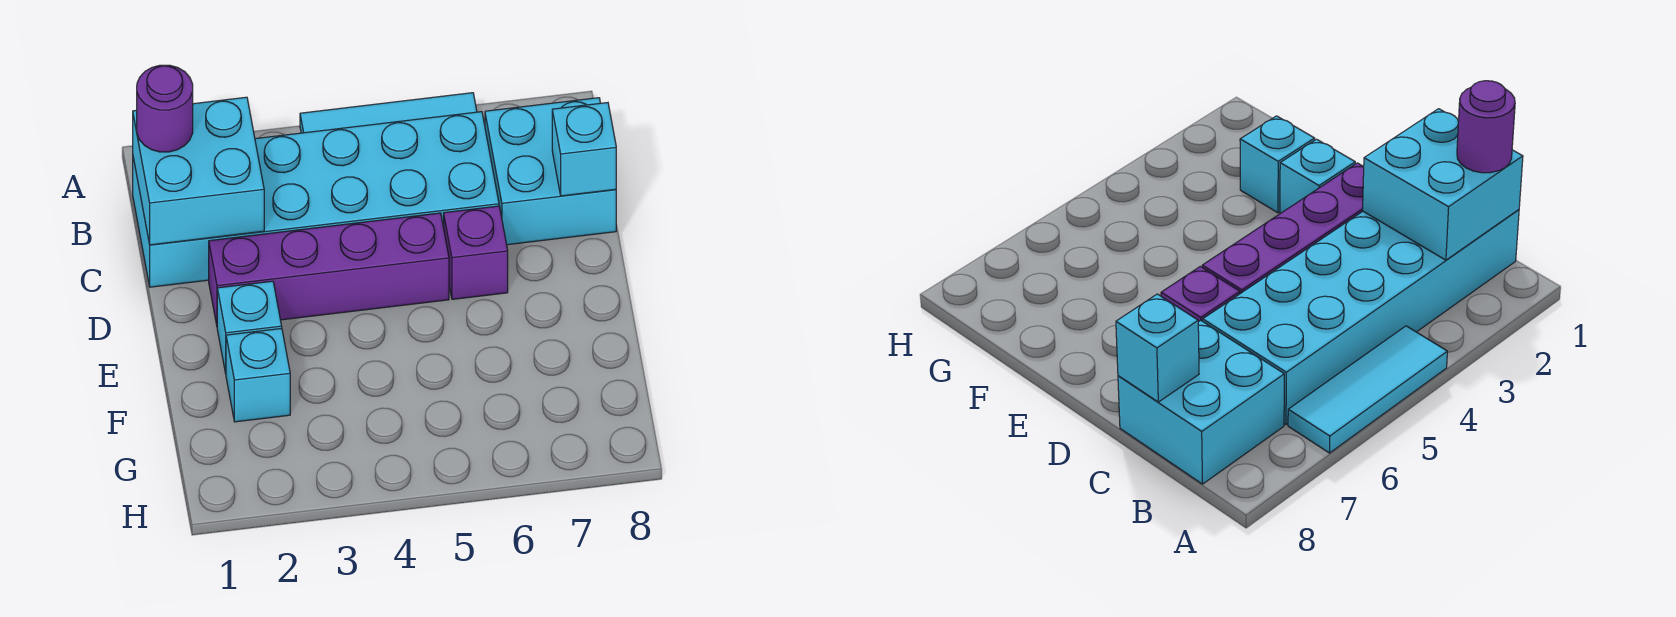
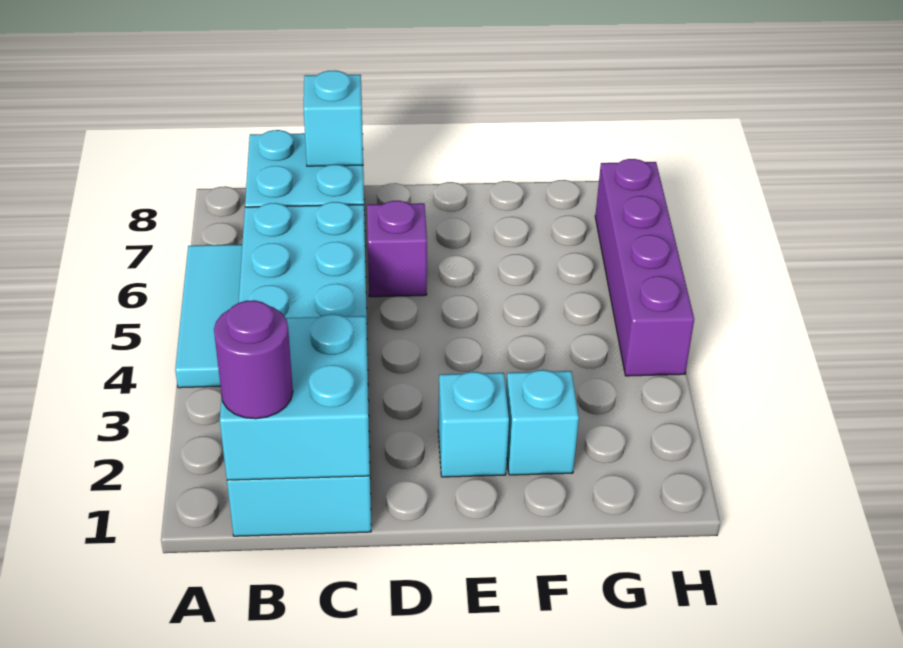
purple 1x4 brick [209,213,449,325] -> purple 1x4 brick moved to [595,159,694,376]

